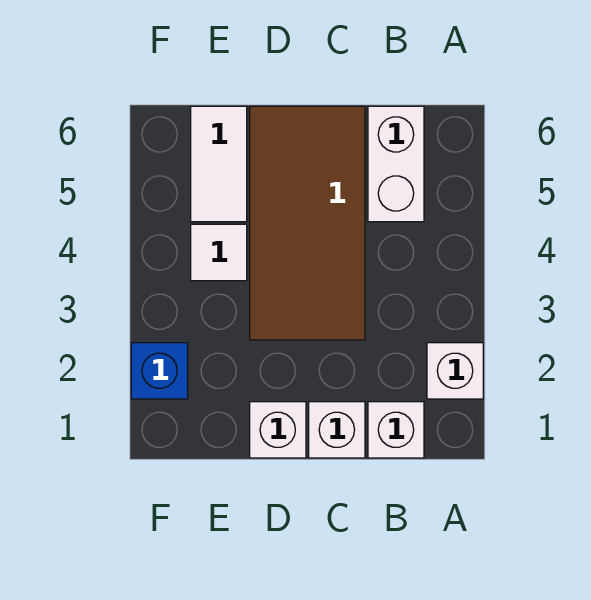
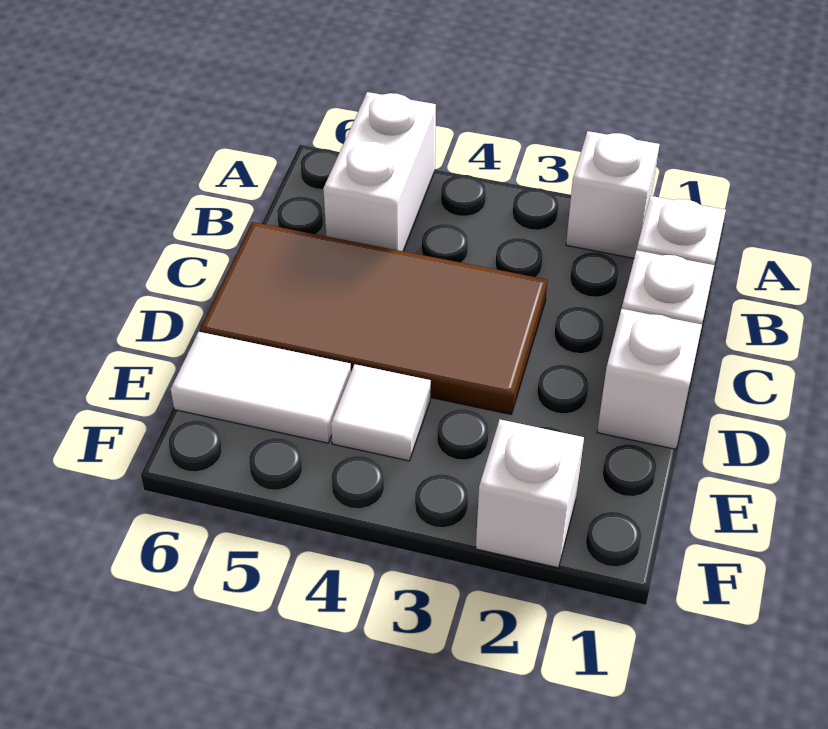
white 1x2 brick [368,106,424,222] -> white 1x2 brick turned to [323,92,436,251]
blue 1x1 brick [131,343,188,399] -> white 1x1 brick [476,420,584,568]

